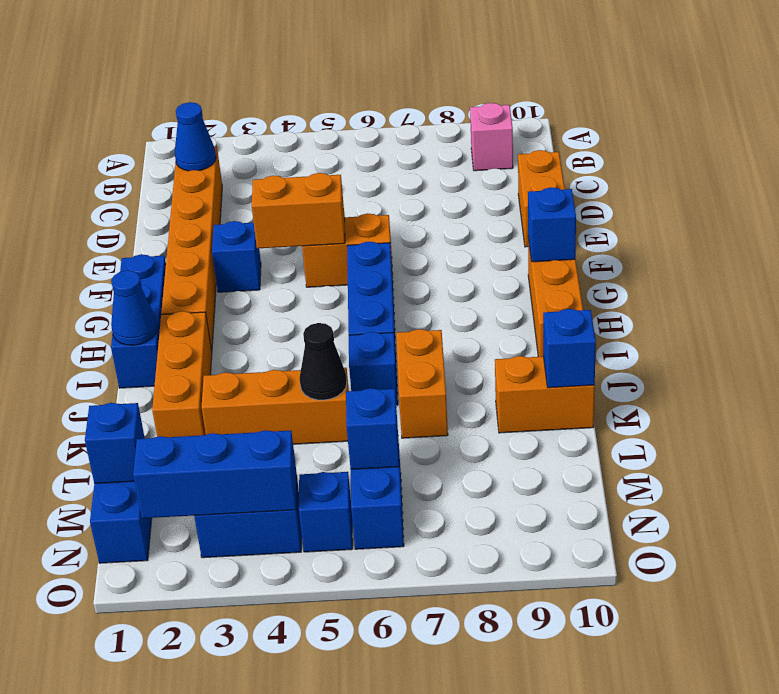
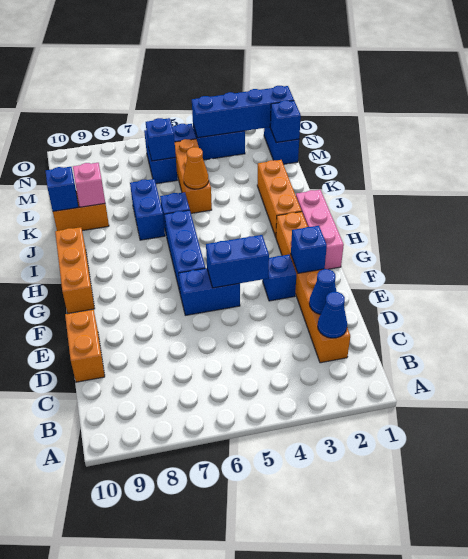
pink 1x1 brick [470,103,513,171] -> pink 1x1 brick moved to [73,163,105,207]
orange 1x2 brick [252,173,345,249] -> blue 1x2 brick [206,235,269,288]
orange 1x2 brick [302,213,393,287] -> blue 1x2 brick [179,268,240,315]
blue 1x3 brick [111,254,166,388] -> pink 1x3 brick [296,190,344,269]
blue 1x1 brick [528,187,576,262] -> blue 1x1 brick moved to [291,226,327,273]
blue 1x1 cone [111,271,157,345] -> blue 1x1 cone moved to [309,269,336,314]
orange 1x2 brick [396,329,448,438] -> blue 1x2 brick [130,179,165,240]
orange 1x3 brick [202,368,349,444] -> orange 1x3 brick turned to [175,139,212,213]
black 1x1 cone [299,323,347,400] -> orange 1x1 cone [184,147,209,189]
blue 1x3 brick [133,430,297,518] -> blue 1x4 brick [192,86,294,138]

